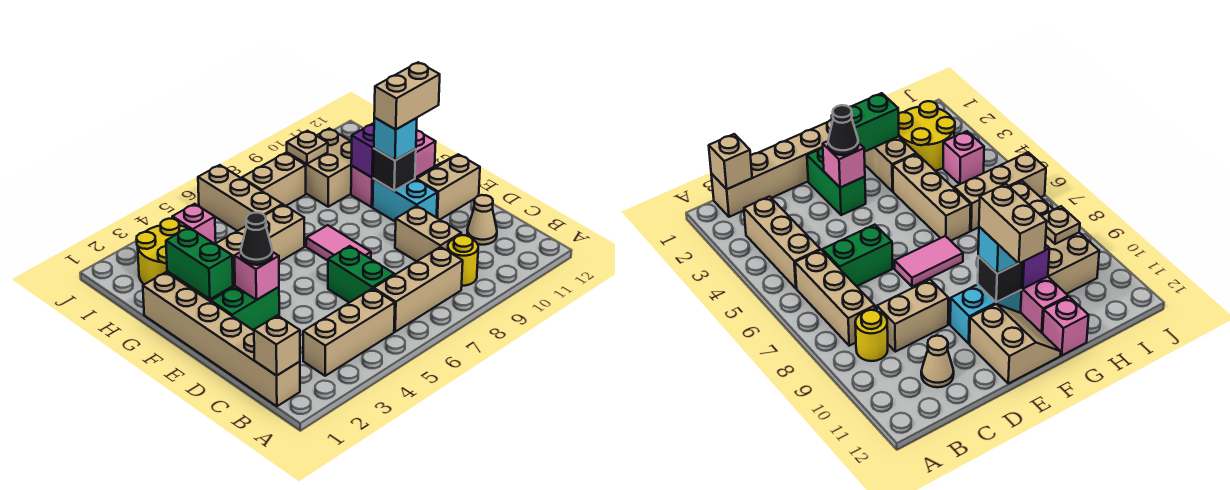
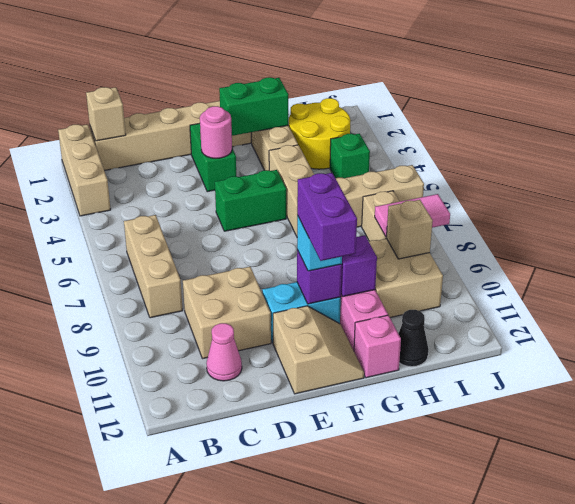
tan 1x3 brick [303,289,395,376] -> tan 1x3 brick moved to [58,124,111,216]
yellow 1x1 round brick [448,235,478,286] -> none
green 1x2 brick [328,246,394,303] -> green 1x2 brick moved to [215,170,286,231]
tan 1x2 brick [395,206,461,261] -> tan 2x2 brick [183,267,271,359]
tan 1x1 cone [467,195,497,245] -> pink 1x1 cone [206,323,242,381]
pink 1x1 brick [234,252,279,300] -> pink 1x1 round brick [200,106,232,158]
black 1x1 cone [241,213,272,265] -> black 1x1 cone moved to [398,310,429,367]
pink 1x2 tile [306,225,371,261] -> pink 1x2 tile moved to [375,194,450,237]
black 1x1 brick [373,149,416,191] -> purple 1x1 brick [297,250,342,304]
tan 1x2 brick [374,62,440,130] -> purple 1x2 brick [297,173,357,261]
pink 1x1 brick [172,204,216,244] -> green 1x1 brick [330,133,370,178]
tan 1x1 plate [287,131,328,164] -> tan 1x1 brick [387,200,433,259]

